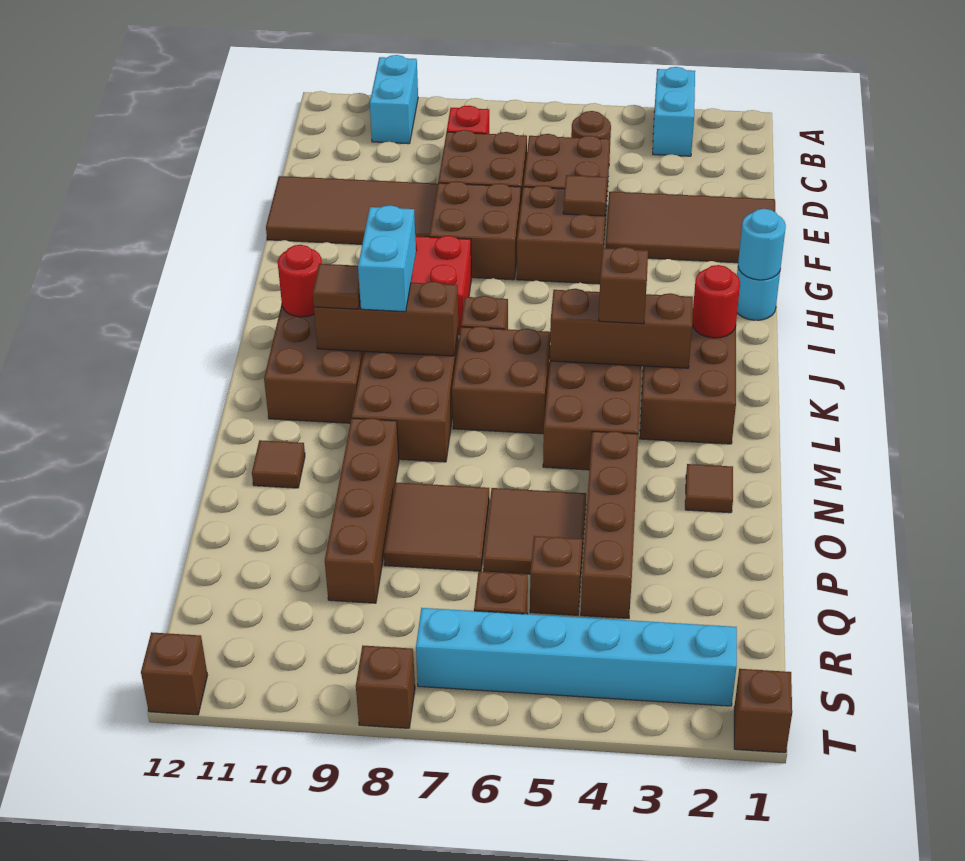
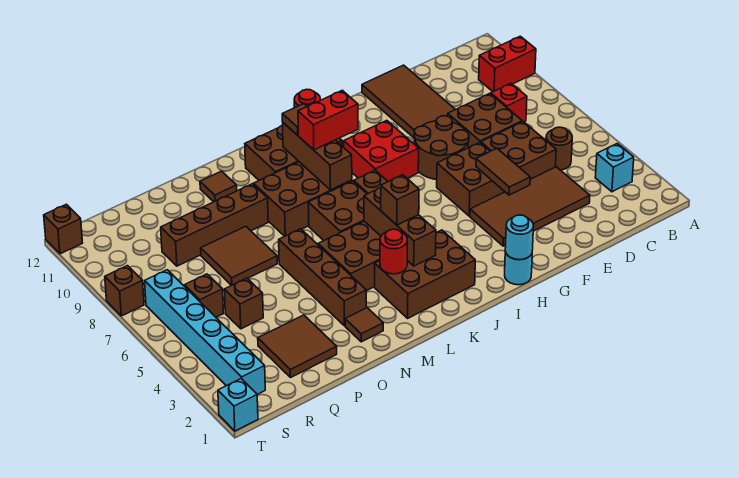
cyan 1x2 brick [653,67,695,156] -> cyan 1x1 brick [595,144,634,192]
cyan 1x2 brick [370,55,418,144] -> red 1x2 brick [479,36,536,92]
brown 2x4 tile [605,192,775,263] -> brown 2x4 tile turned to [470,167,590,246]
brown 1x1 tile [563,175,607,216] -> brown 1x2 tile [476,149,530,195]
brown 2x2 brick [429,181,521,280] -> brown 2x2 round brick [414,116,469,180]
red 1x1 round brick [692,265,740,338] -> red 1x1 round brick moved to [380,229,407,274]
cyan 1x2 brick [358,205,416,312] -> red 1x2 brick [298,90,358,150]
brown 1x4 brick [581,431,638,618] -> brown 1x4 brick turned to [279,229,366,326]
brown 2x2 tile [483,488,586,574] -> brown 2x2 tile moved to [258,315,337,377]
brown 1x1 brick [734,669,792,753] -> cyan 1x1 brick [218,379,258,431]

